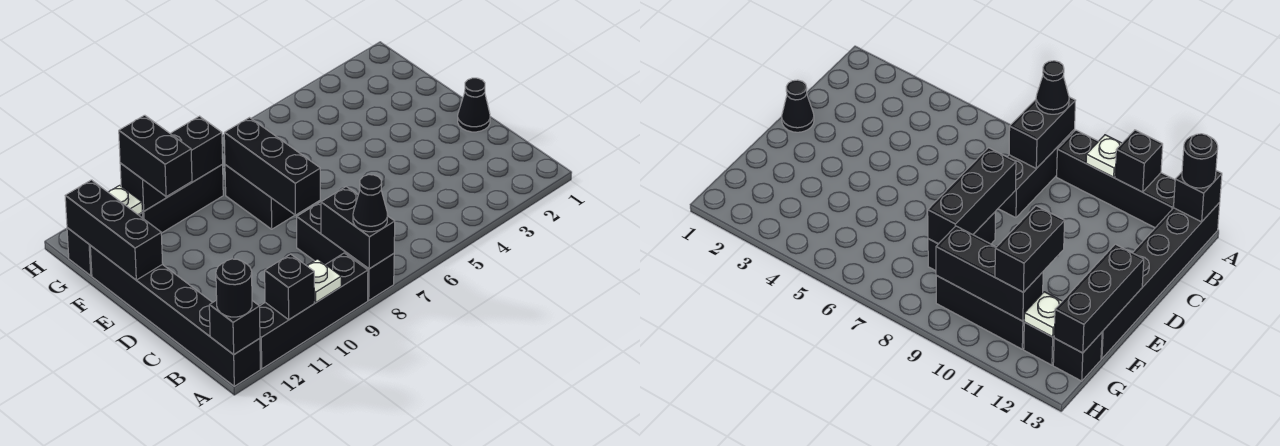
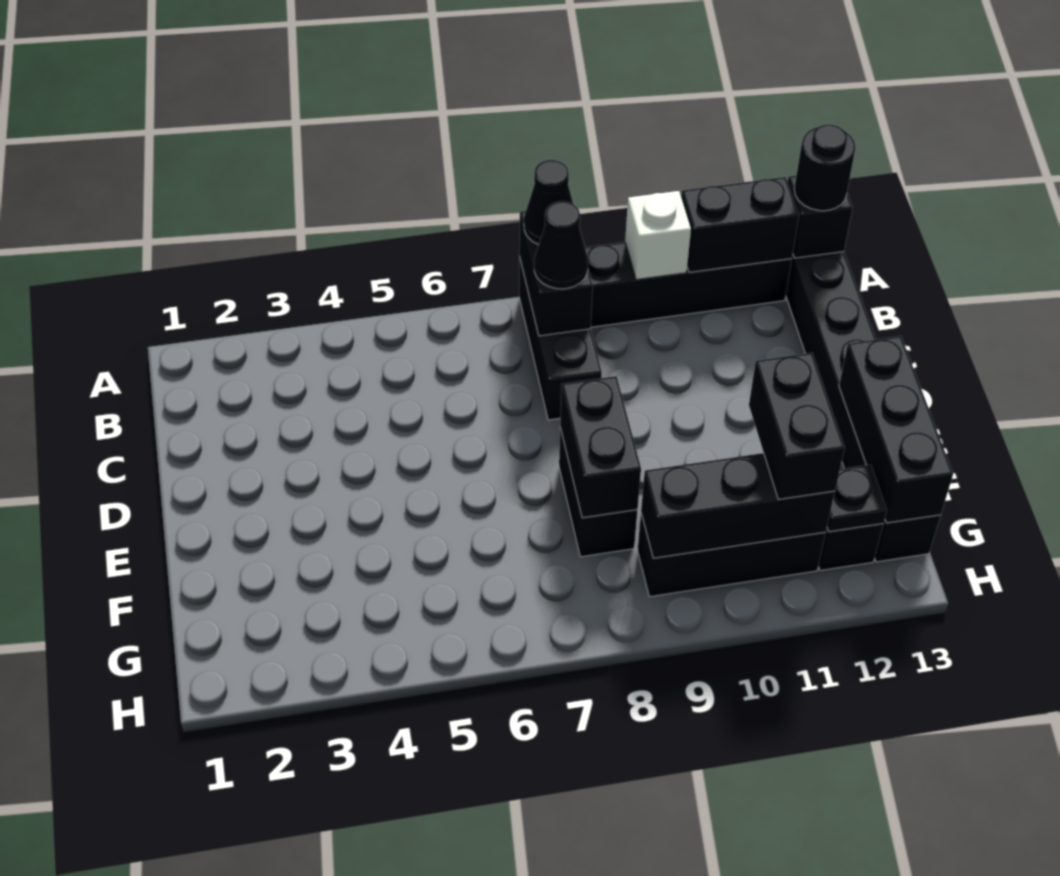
white 1x1 plate [307,259,341,302] -> white 1x1 brick [625,191,691,280]
black 1x1 brick [265,254,314,320] -> black 1x2 brick [681,177,799,272]
black 1x1 cone [458,78,490,132] -> black 1x1 cone moved to [534,201,588,289]
black 1x3 brick [224,118,320,215] -> black 1x2 brick [560,376,641,518]
white 1x1 plate [108,185,142,215] -> black 1x1 plate [827,465,887,532]

